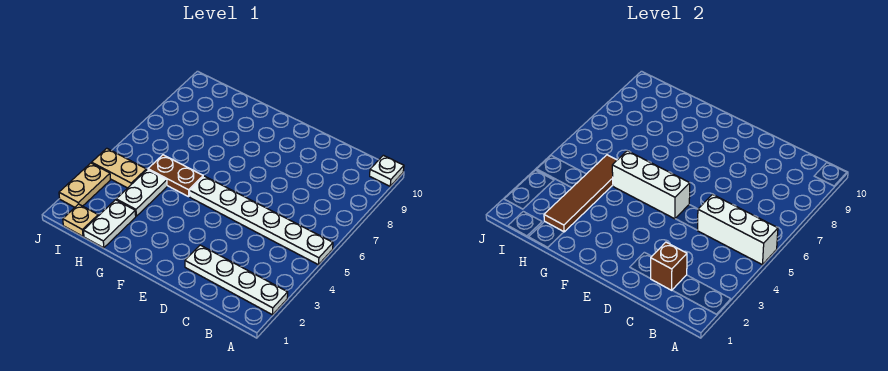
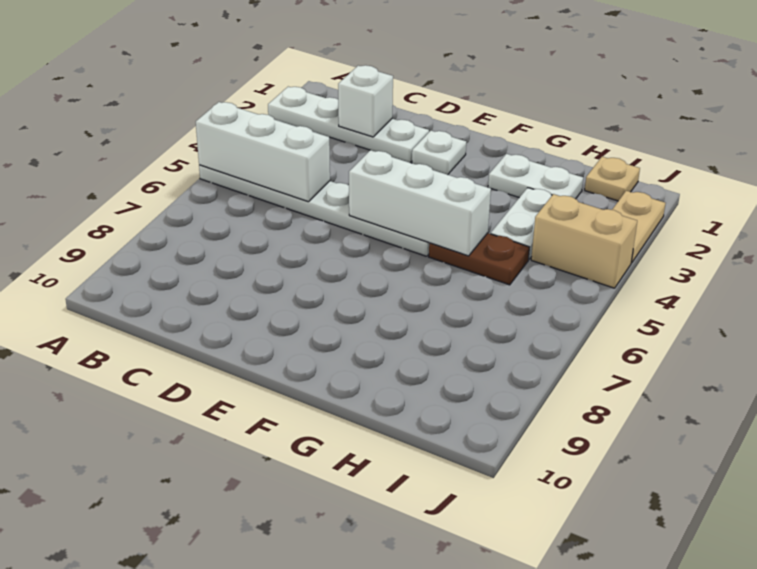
white 1x1 plate [370,155,404,186] -> white 1x1 plate moved to [412,131,466,175]
brown 1x1 brick [650,242,687,290] -> white 1x1 brick [338,65,393,137]
white 1x2 plate [83,200,136,248] -> white 1x2 plate turned to [488,154,583,199]
brown 1x4 tile [544,155,617,232] -> none
tan 1x2 plate [92,148,146,188] -> tan 1x2 brick [531,194,637,288]

